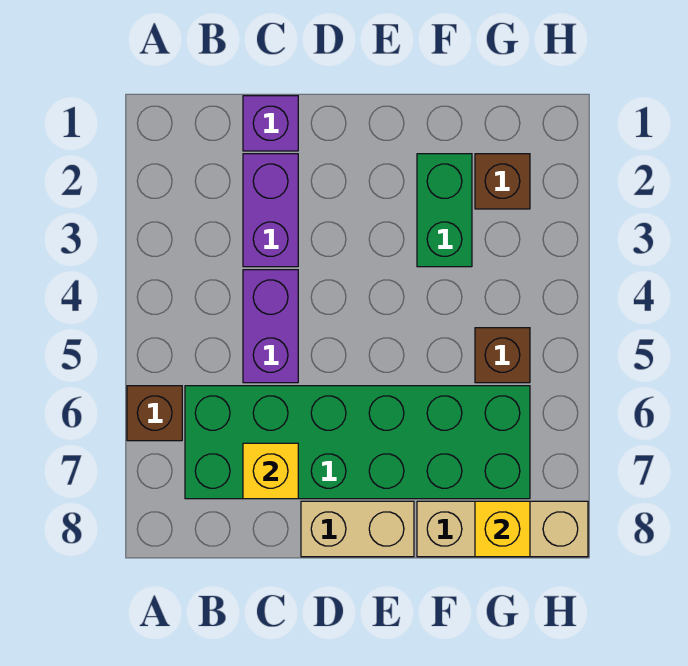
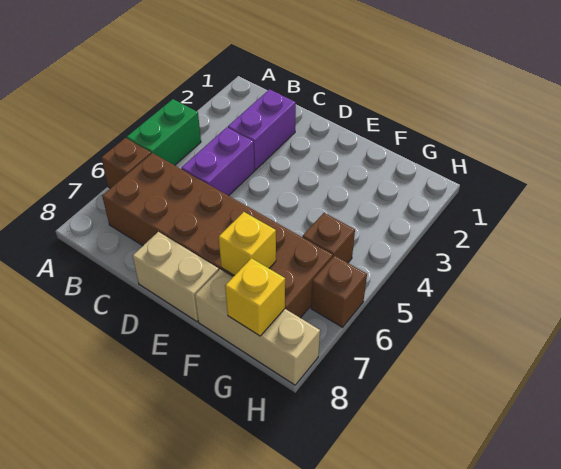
green 2x6 brick [185,386,530,499] -> brown 2x6 brick [102,153,333,318]
purple 1x1 brick [243,96,298,151] -> none
yellow 1x1 brick [243,443,298,499] -> yellow 1x1 brick moved to [219,212,276,276]
green 1x2 brick [417,154,472,267] -> green 1x2 brick moved to [127,99,201,165]
brown 1x1 brick [475,154,530,209] -> brown 1x1 brick moved to [311,256,367,327]

